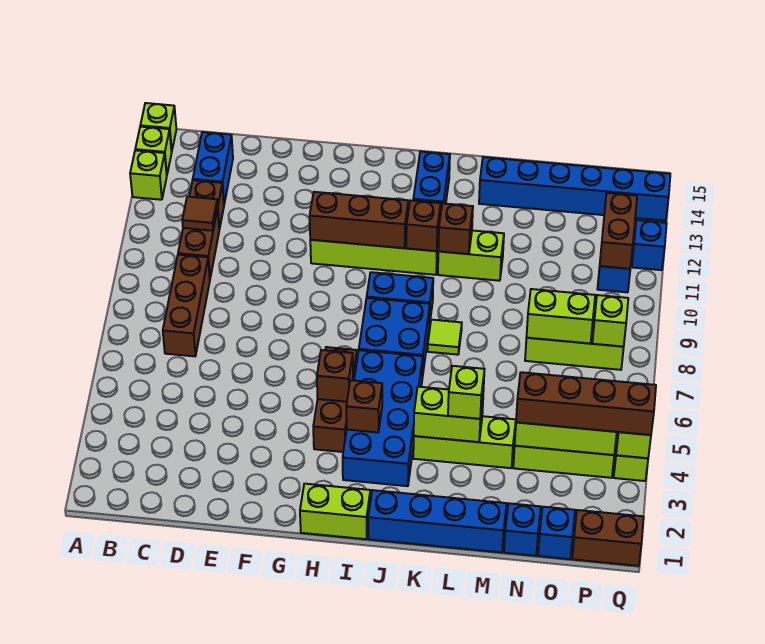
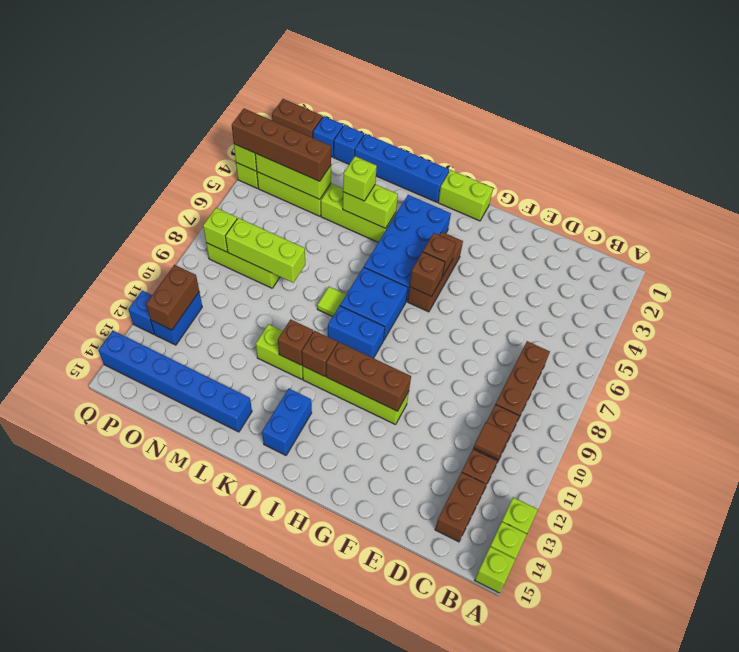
blue 1x2 brick [193,132,233,204] -> brown 1x2 brick [435,472,486,542]
brown 1x1 brick [346,380,382,432] -> brown 1x1 brick moved to [410,252,445,297]
lime 1x2 brick [527,289,595,344] -> lime 1x3 brick [226,218,305,283]

